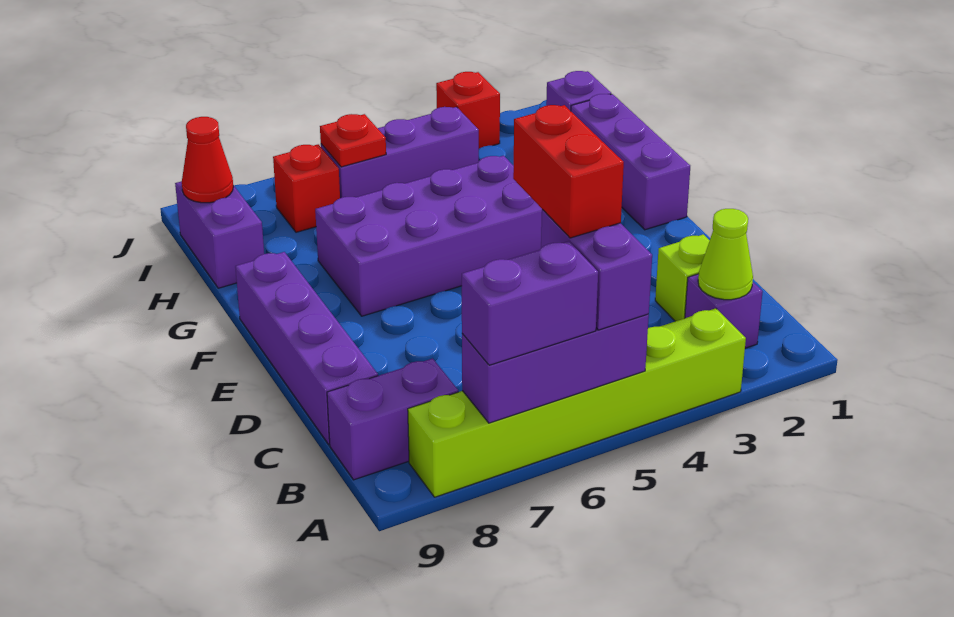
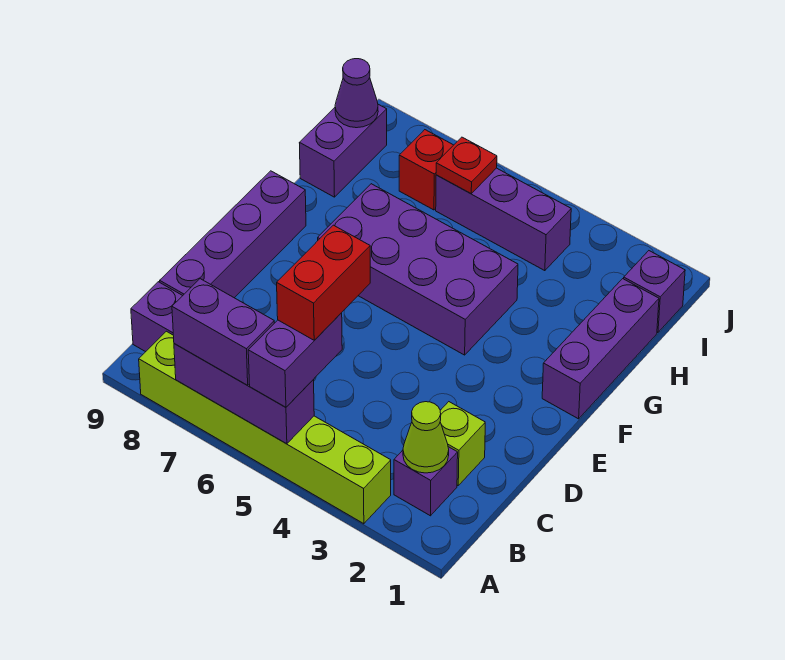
red 1x1 cone [182,117,233,203] -> purple 1x1 cone [335,59,378,128]
red 1x1 brick [436,72,500,149] -> none

